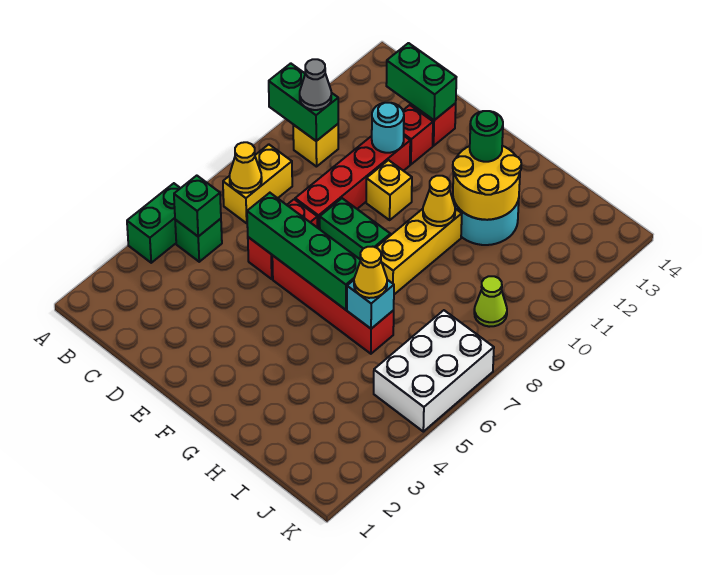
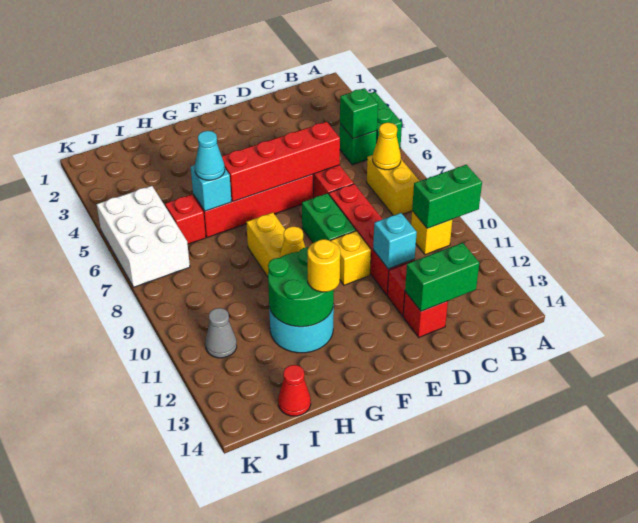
grey 1x1 cone [300,59,331,110] -> grey 1x1 cone moved to [205,308,237,358]
green 1x4 brick [247,193,361,310] -> red 1x4 brick [222,122,340,202]
cyan 1x1 round brick [372,103,404,153] -> cyan 1x1 brick [373,213,417,269]
green 1x2 brick [320,198,390,259] -> green 1x2 brick turned to [302,193,356,243]
yellow 2x2 round brick [453,146,521,220] -> green 2x2 round brick [268,247,334,327]
green 1x1 round brick [470,111,503,162] -> yellow 1x1 round brick [308,239,340,292]
yellow 1x1 cone [354,247,387,298] -> cyan 1x1 cone [195,131,225,180]
none -> red 1x1 brick [165,194,206,244]
none -> red 1x1 cone [278,365,311,416]
lime 1x1 cone [474,276,507,327] -> none

